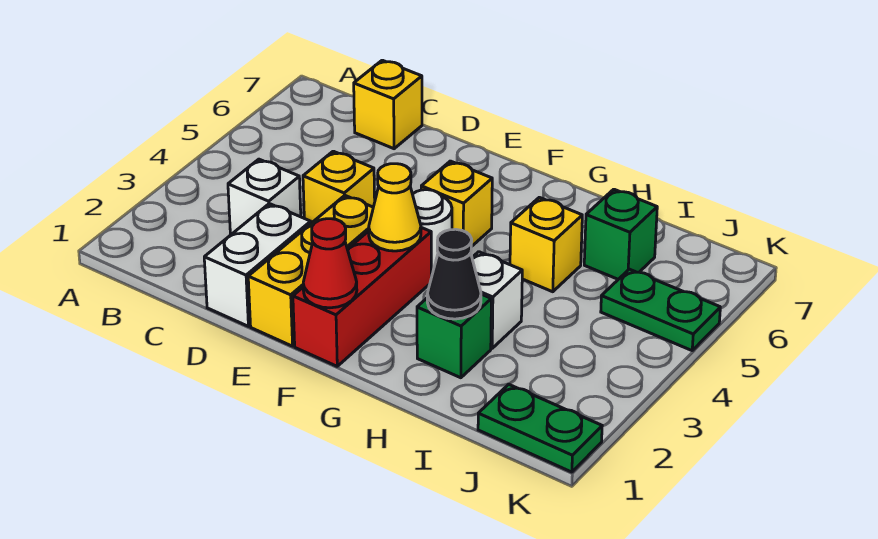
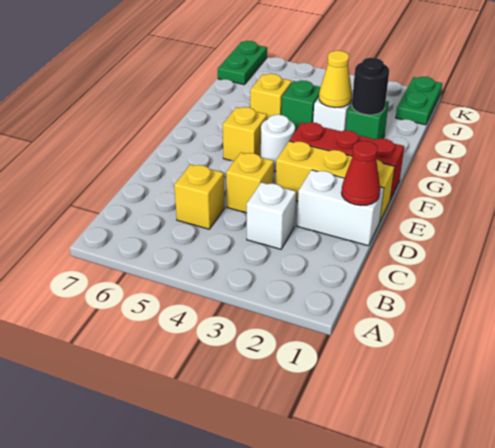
yellow 1x1 brick [354,60,422,149] -> yellow 1x1 brick moved to [174,164,224,229]
red 1x1 cone [303,219,357,308] -> red 1x1 cone moved to [341,141,380,206]
yellow 1x1 cone [369,164,421,251] -> yellow 1x1 cone moved to [319,51,352,108]
black 1x1 cone [427,229,481,319] -> black 1x1 round brick [352,58,389,115]
green 1x1 brick [584,189,657,279] -> green 1x1 brick moved to [281,81,321,131]
green 1x2 plate [601,269,720,350] -> green 1x2 plate moved to [218,41,267,85]

